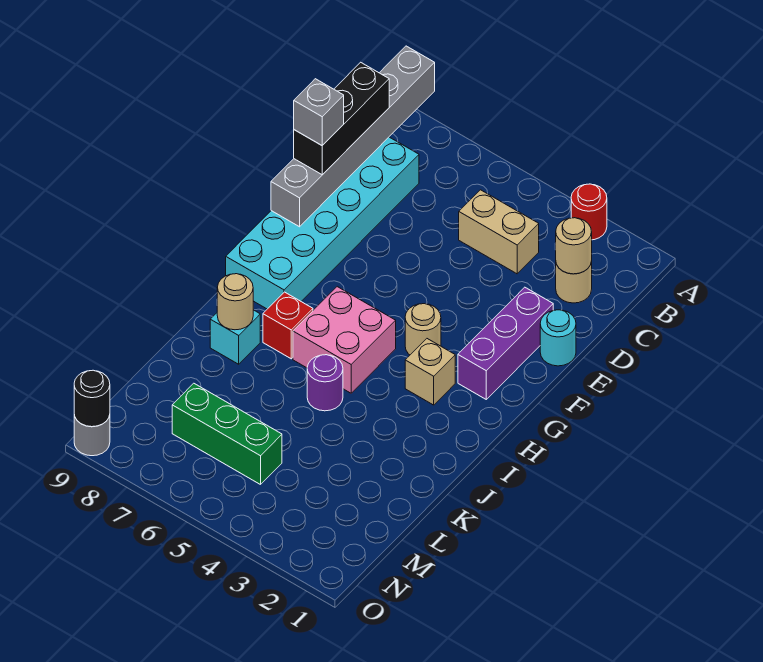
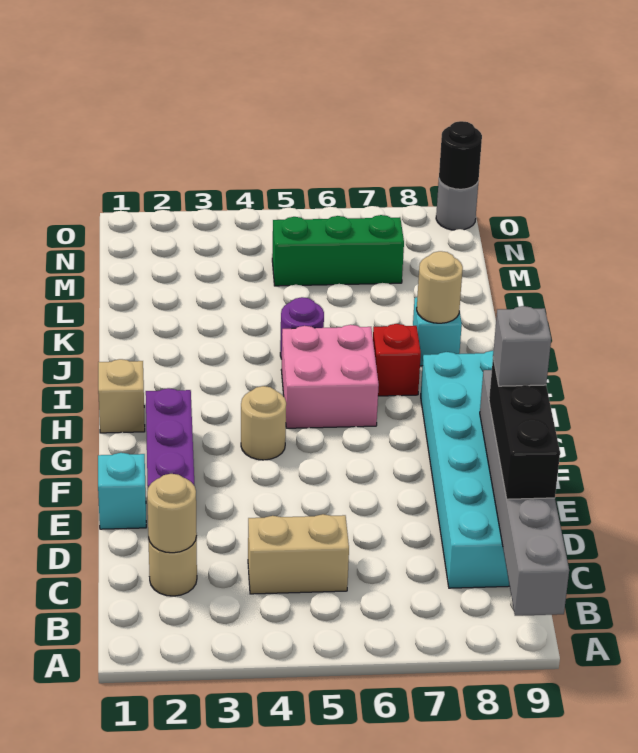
red 1x1 round brick [571,184,607,240] -> none
cyan 1x1 round brick [540,310,576,366] -> cyan 1x1 brick [98,453,146,529]
tan 1x1 brick [405,339,455,405] -> tan 1x1 brick moved to [98,359,145,433]

